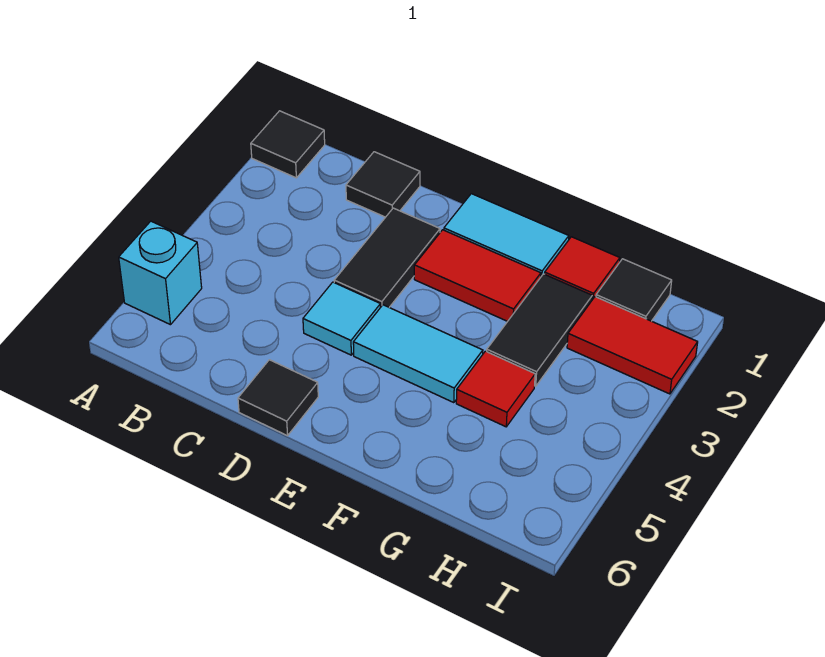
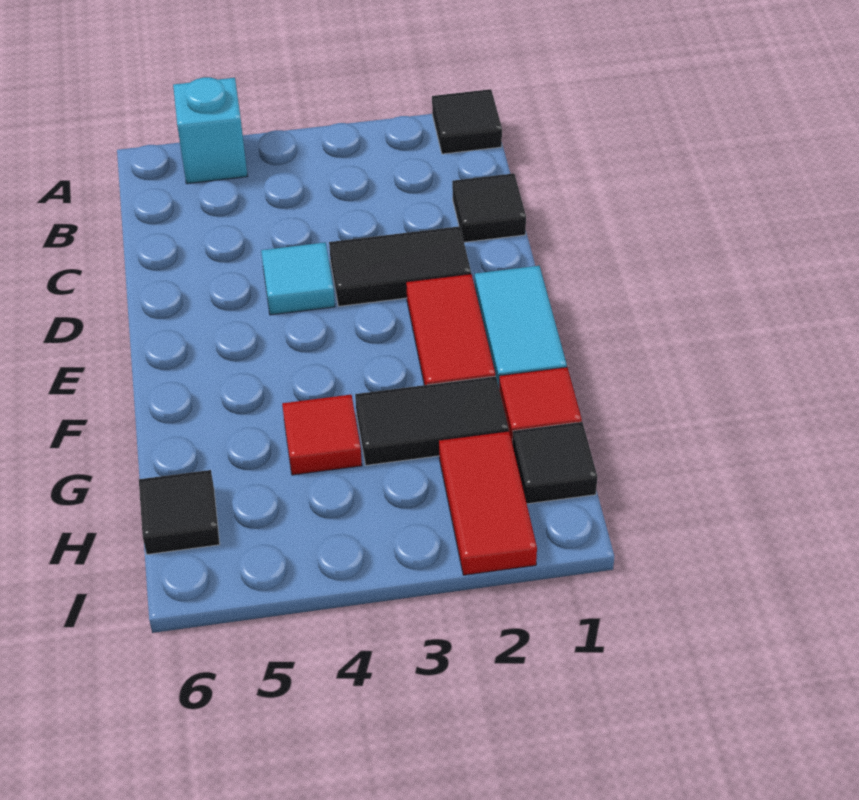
black 1x1 tile [238,360,318,436] -> black 1x1 tile moved to [139,470,220,554]
cyan 1x2 tile [353,305,483,403] -> none

